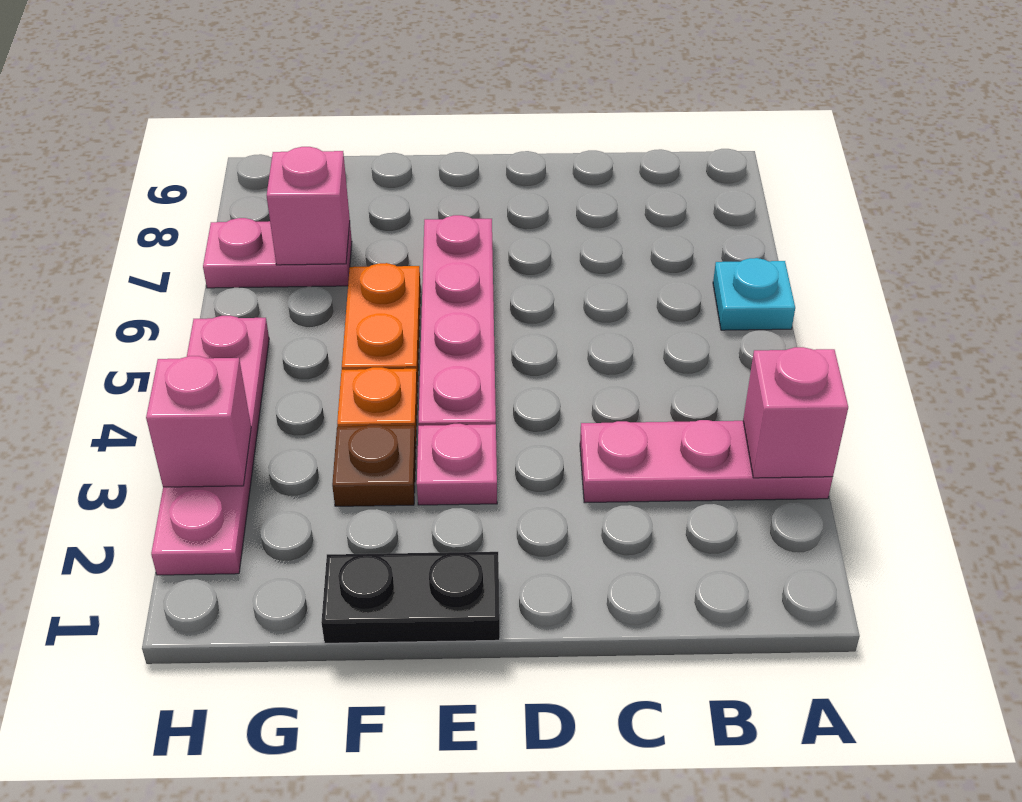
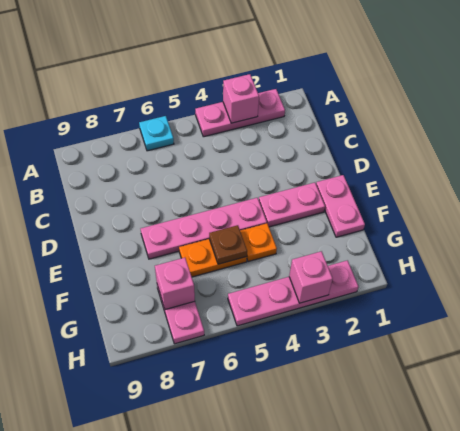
pink 1x3 plate [580,420,833,503] -> pink 1x3 plate turned to [195,89,285,137]
black 1x2 plate [321,552,500,643] -> pink 1x2 plate [316,175,365,237]
pink 1x1 plate [417,424,497,505] -> pink 1x2 plate [259,183,325,227]
brown 1x1 plate [332,425,416,506] -> brown 1x1 plate moved to [209,225,247,264]

